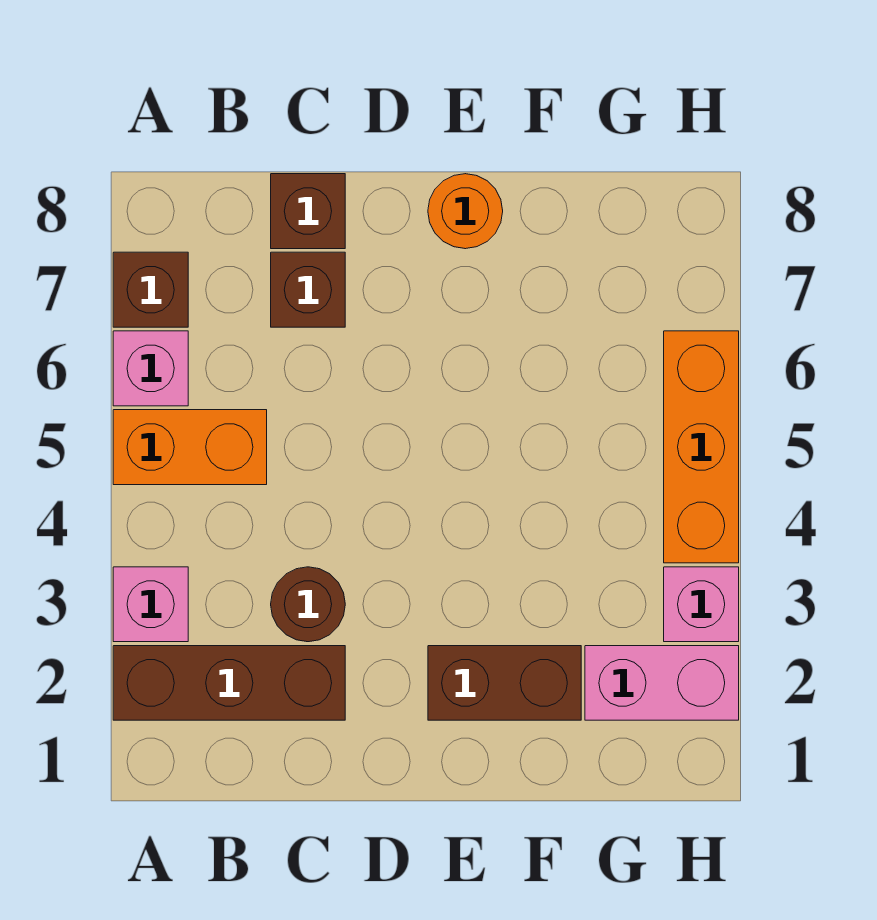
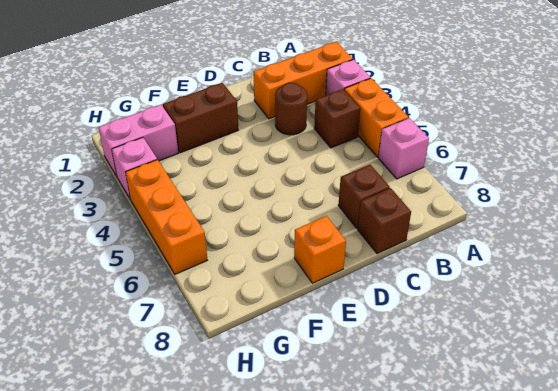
brown 1x3 brick [113,646,345,720] -> orange 1x3 brick [253,42,353,119]
orange 1x2 brick [113,410,267,485] -> orange 1x2 brick turned to [344,78,409,157]
brown 1x1 brick [113,252,188,327] -> brown 1x1 brick moved to [314,89,360,148]
orange 1x1 round brick [428,174,503,249] -> orange 1x1 brick [294,216,346,283]

